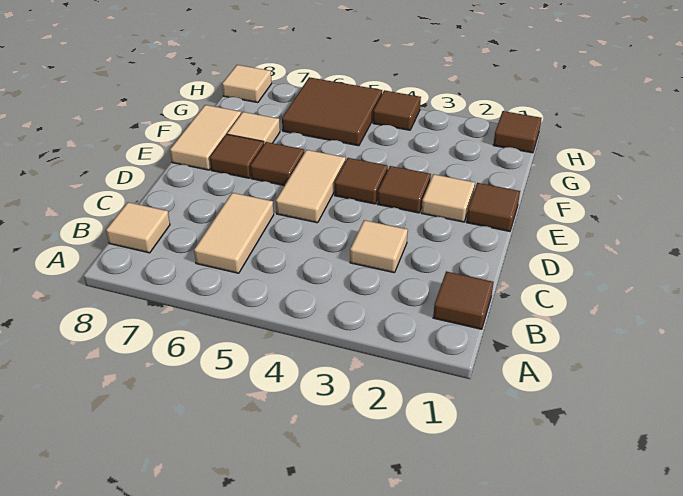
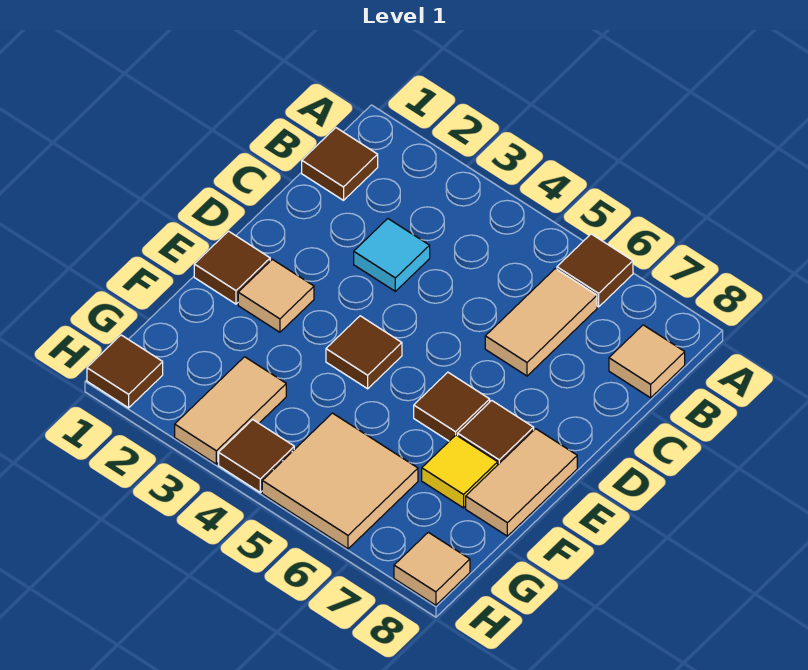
tan 1x1 tile [350,220,408,273] -> cyan 1x1 tile [354,219,430,291]
tan 1x2 tile [276,150,346,223] -> tan 1x2 tile moved to [175,357,286,464]
brown 1x1 tile [378,166,431,213] -> brown 1x1 tile moved to [557,234,633,307]
tan 1x1 tile [227,112,280,144] -> yellow 1x1 tile [422,435,498,508]
brown 2x2 tile [282,77,382,146] -> tan 2x2 tile [262,413,418,549]

